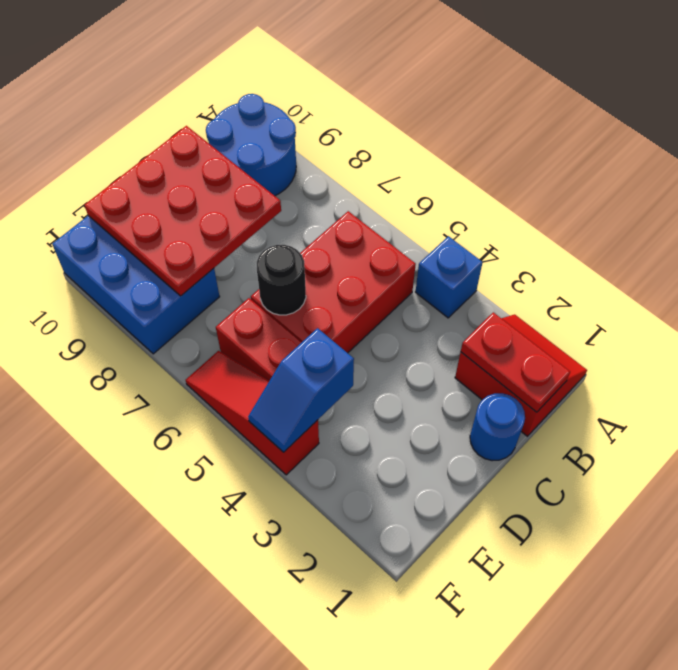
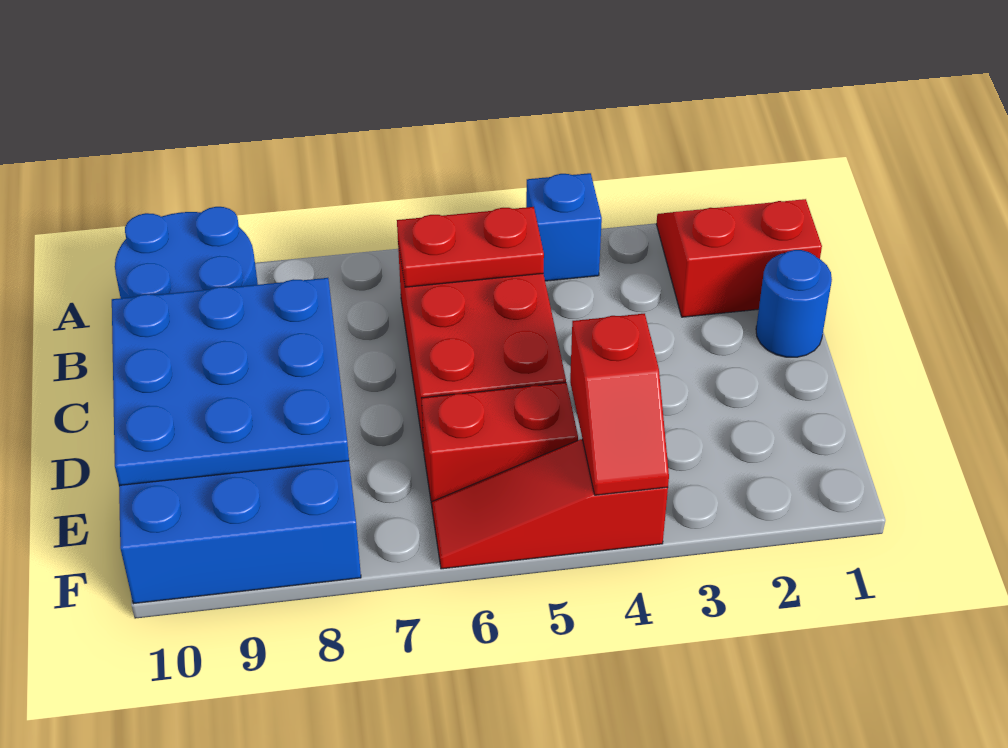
red 1x2 plate [461,312,570,412] -> red 1x2 plate moved to [397,207,544,287]
red 3x3 plate [85,126,281,296] -> blue 3x3 plate [112,278,349,485]
black 1x1 round brick [257,245,306,315] -> none
blue 1x2 slope [248,328,354,452] -> red 1x2 slope [570,314,669,495]

